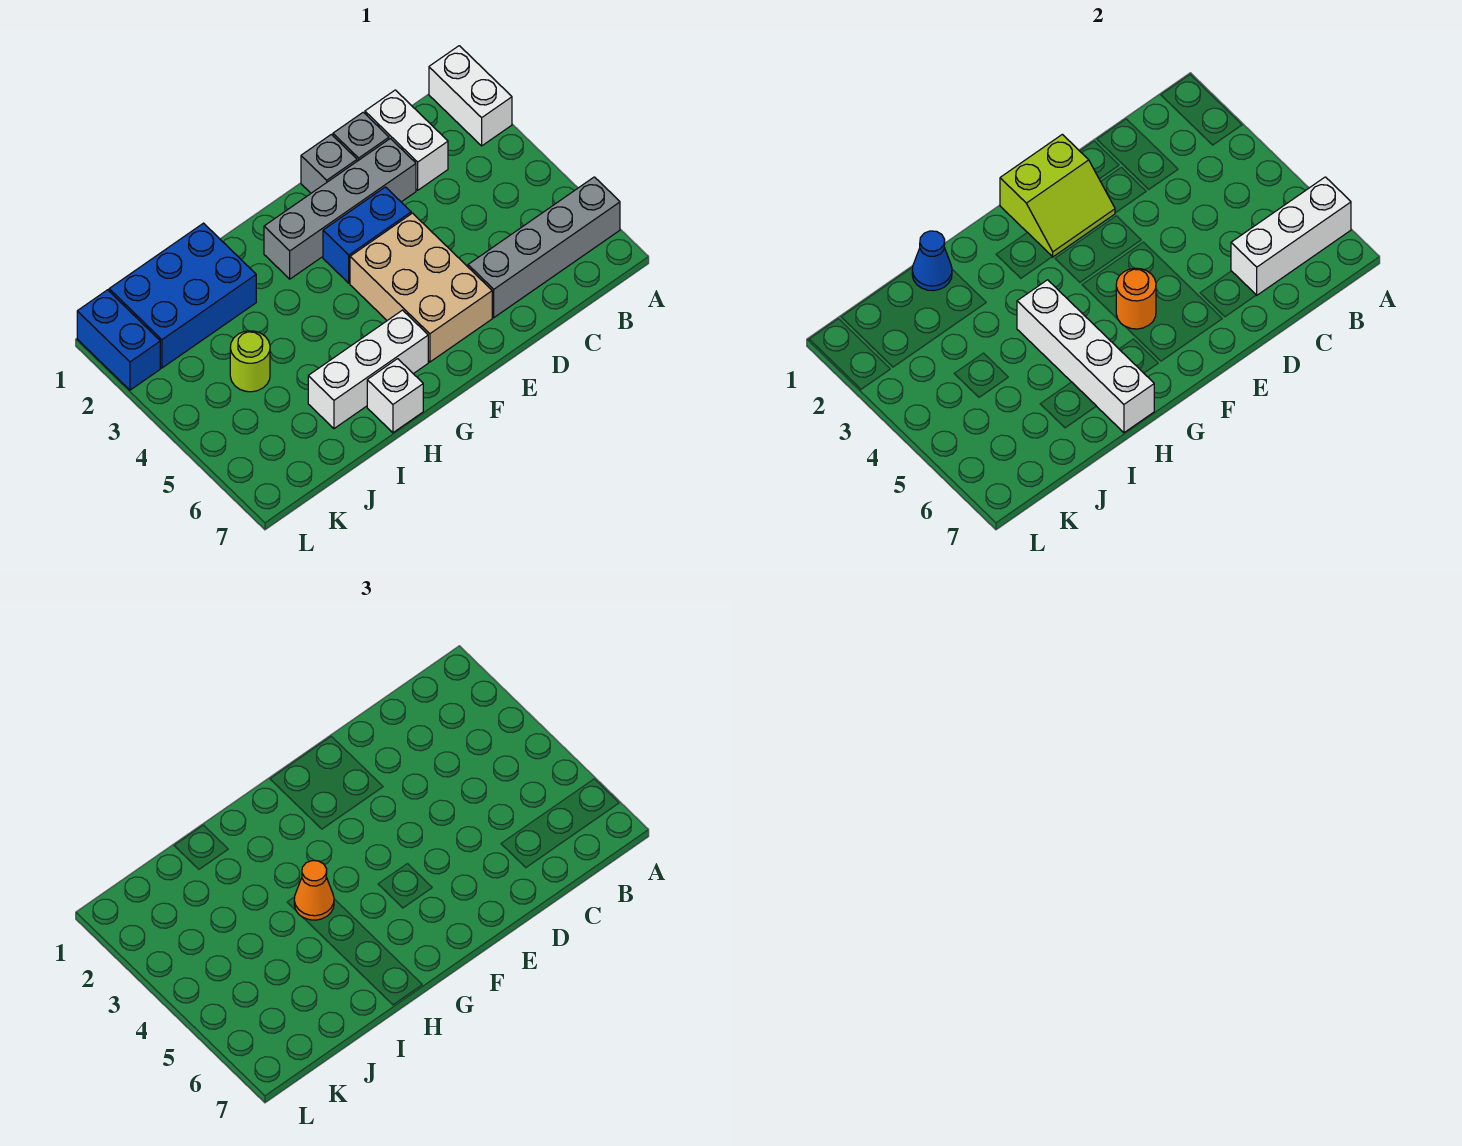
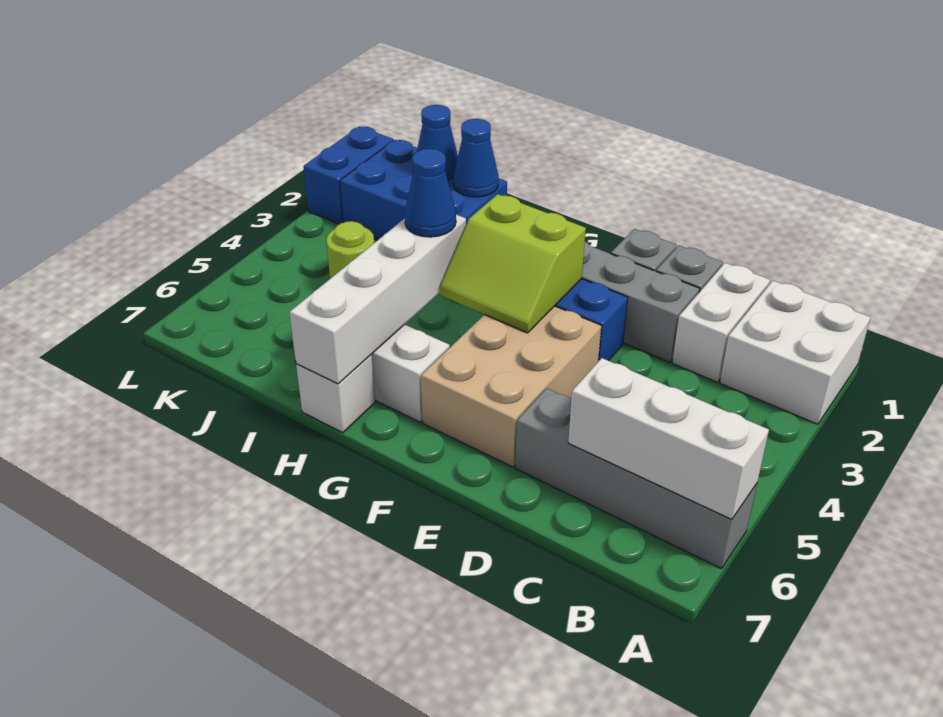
white 1x2 brick [429,46,512,146] -> white 2x2 brick [720,281,871,424]
lime 2x2 slope [1000,134,1115,257] -> lime 2x2 slope moved to [440,194,586,333]
orange 1x1 round brick [1116,268,1156,329] -> none
orange 1x1 cone [294,861,334,920] -> blue 1x1 cone [405,149,456,237]
none -> blue 1x1 cone [417,105,458,180]

